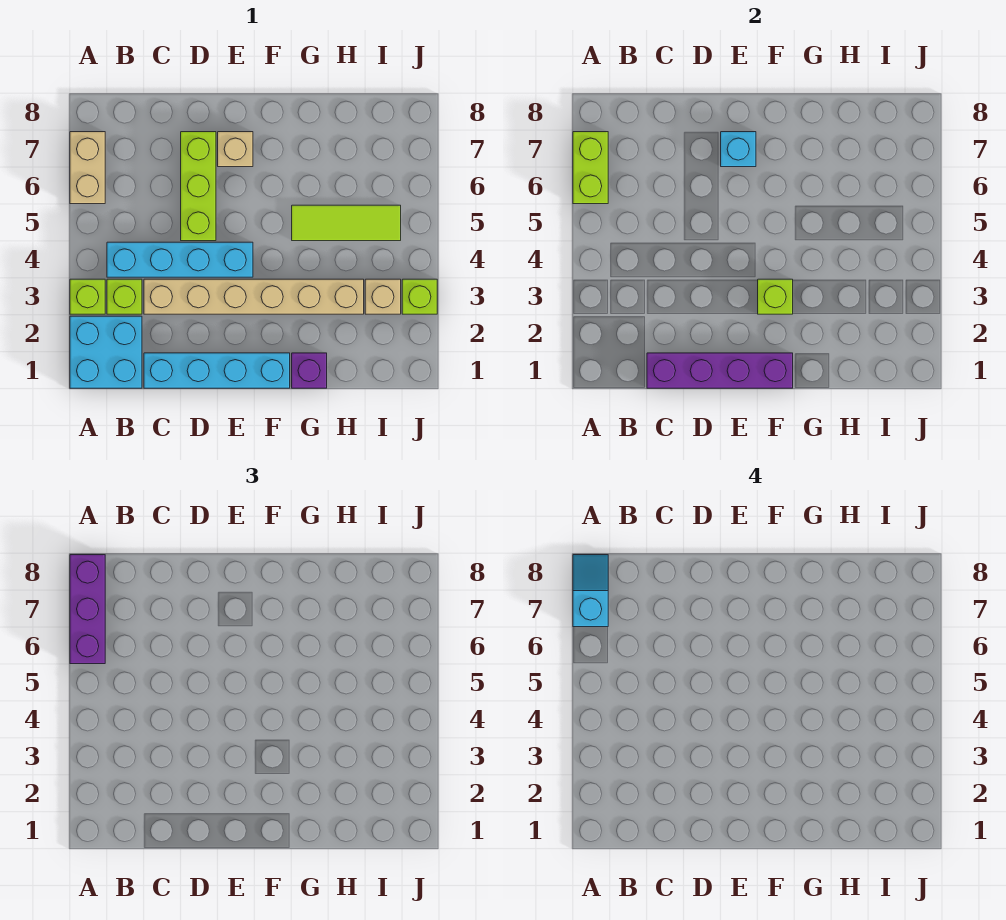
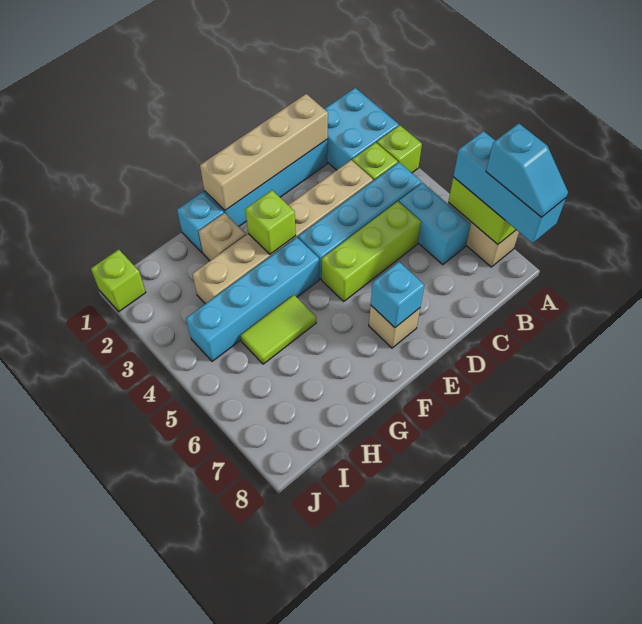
purple 1x3 brick [70,555,105,664] -> cyan 1x3 brick [453,131,566,243]
none -> cyan 1x2 brick [399,183,471,265]
purple 1x4 brick [647,353,793,388] -> tan 1x4 brick [200,94,328,210]
lime 1x3 brick [181,132,216,241] -> lime 1x3 brick turned to [322,201,421,301]
none -> cyan 1x4 brick [186,237,319,361]
purple 1x1 brick [292,353,327,388] -> cyan 1x1 brick [177,192,224,252]
lime 1x3 tile [292,205,401,241] -> lime 1x2 tile [240,295,316,364]
tan 1x1 brick [365,279,401,314] -> tan 1x1 brick moved to [199,213,246,261]
lime 1x1 brick [402,279,437,314] -> lime 1x1 brick moved to [91,250,146,312]

